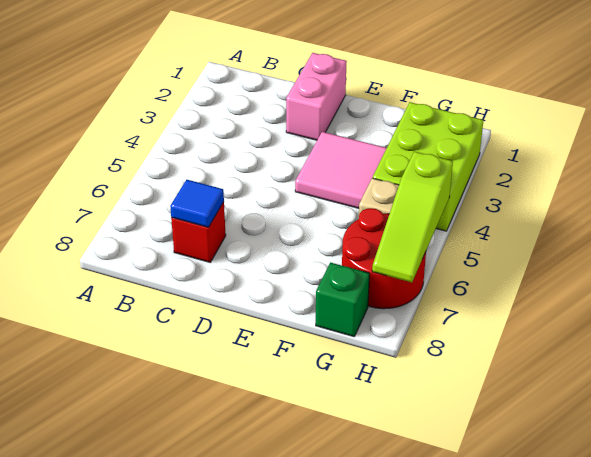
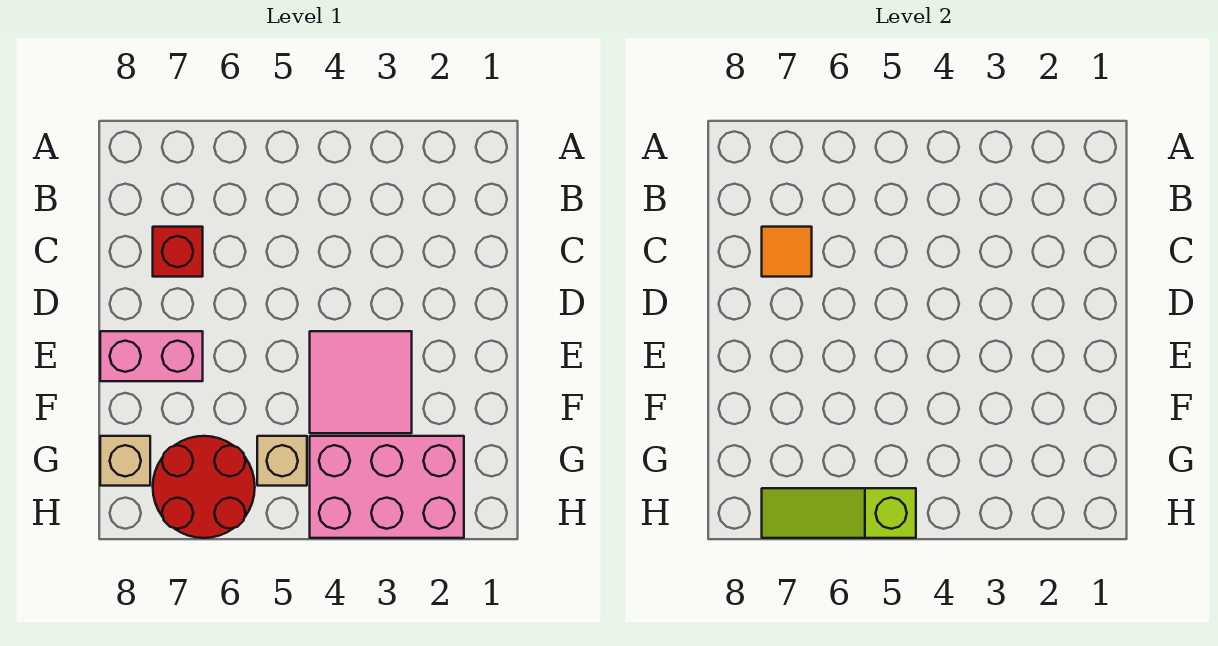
blue 1x1 tile [170,180,224,227] -> orange 1x1 tile [762,227,812,277]
pink 1x2 brick [286,53,347,140] -> pink 1x2 brick moved to [100,331,203,381]
lime 2x3 brick [373,102,483,231] -> pink 2x3 brick [310,436,464,538]
green 1x1 brick [316,263,370,337] -> tan 1x1 brick [100,436,150,486]

